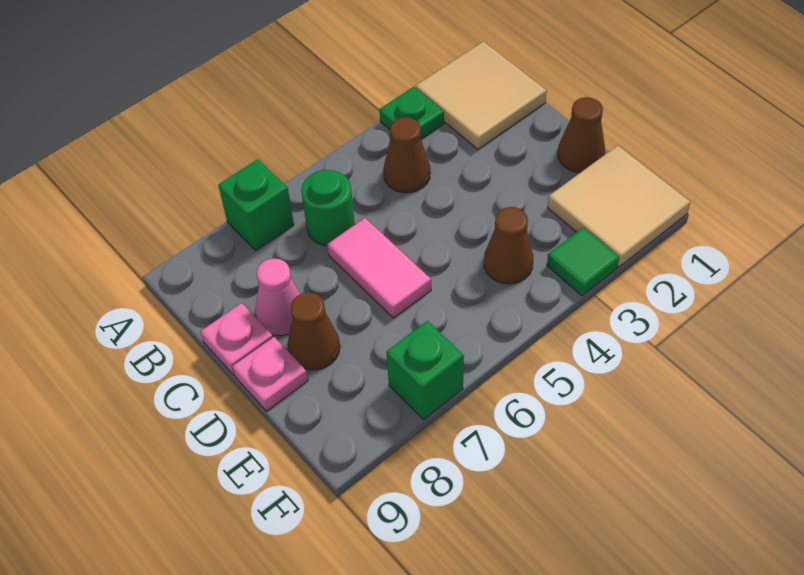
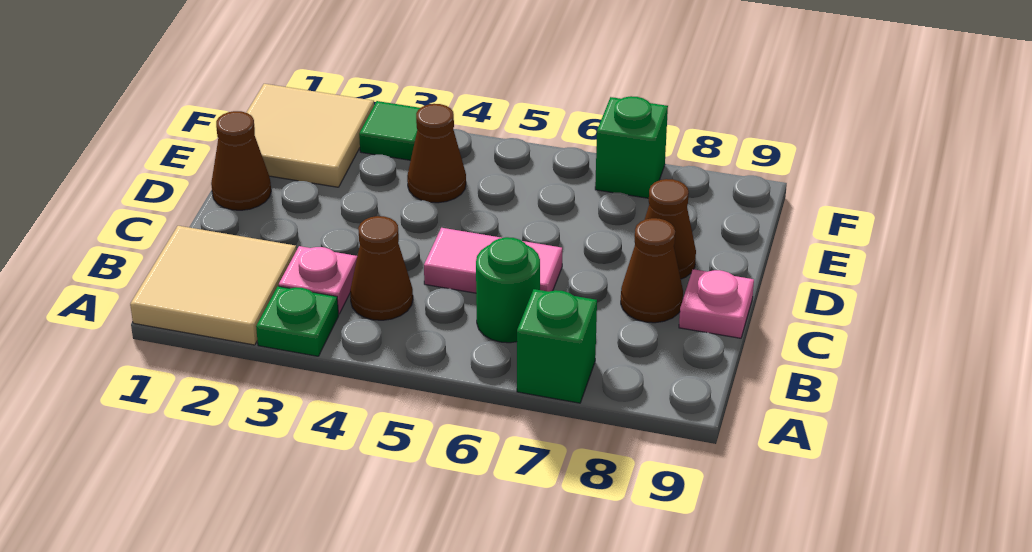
pink 1x2 tile [327,218,431,318] -> pink 1x2 tile turned to [424,228,562,293]
pink 1x1 cone [255,258,300,336] -> brown 1x1 cone [621,218,683,323]
pink 1x1 plate [232,337,308,411] -> pink 1x1 plate moved to [279,246,357,314]

